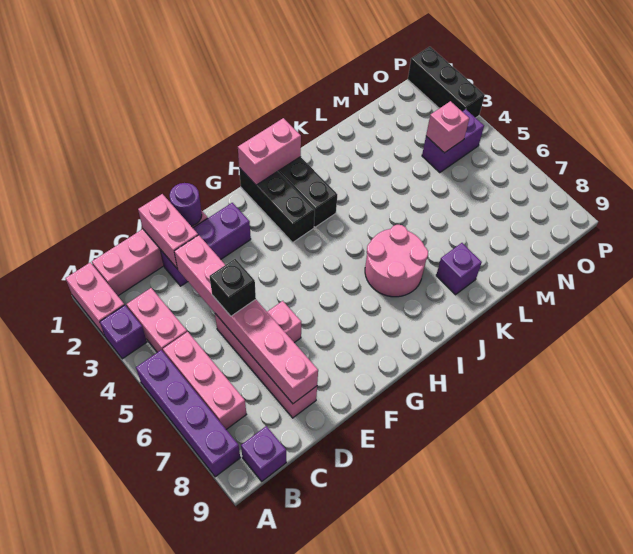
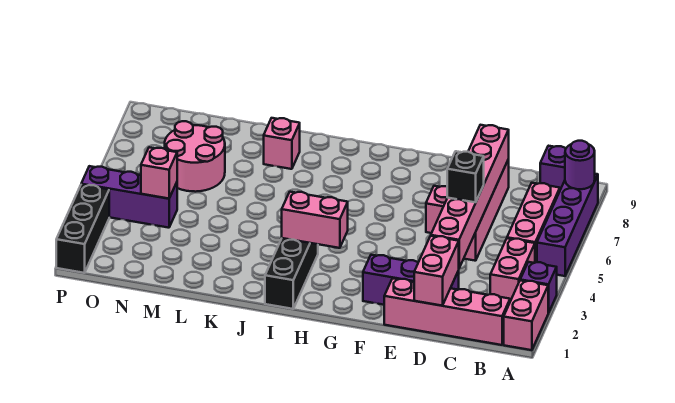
purple 1x1 round brick [170,183,202,226] -> purple 1x1 round brick moved to [565,141,595,189]
black 1x3 brick [239,168,315,242] -> none
pink 1x2 brick [238,118,301,185] -> pink 1x2 brick moved to [282,192,348,248]
pink 2x2 round brick [365,225,428,297] -> pink 2x2 round brick moved to [165,121,225,192]
purple 1x1 brick [436,243,482,295] -> pink 1x1 brick [264,118,300,169]
purple 1x2 brick [422,109,484,173] -> purple 1x3 brick [81,166,177,228]

